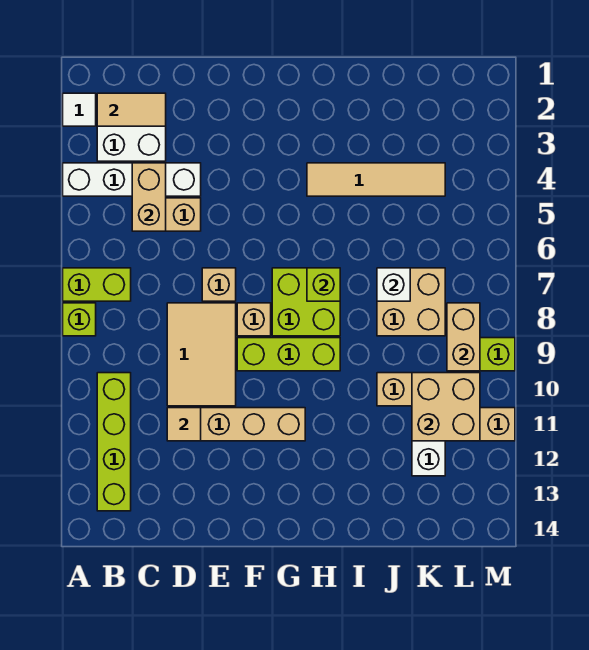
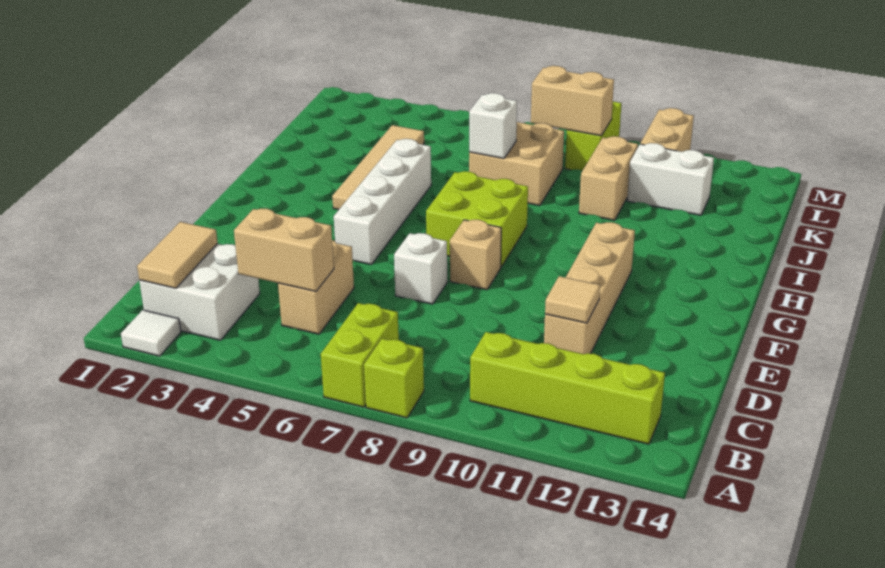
white 1x4 brick [63,163,201,196] -> white 1x4 brick moved to [334,139,431,265]
tan 2x3 tile [167,303,236,406] -> none
tan 1x1 brick [202,268,236,301] -> white 1x1 brick [394,233,447,304]
lime 1x3 brick [237,338,340,371] -> none
lime 1x1 brick [307,268,340,301] -> none
tan 2x2 brick [412,373,480,441] -> none

